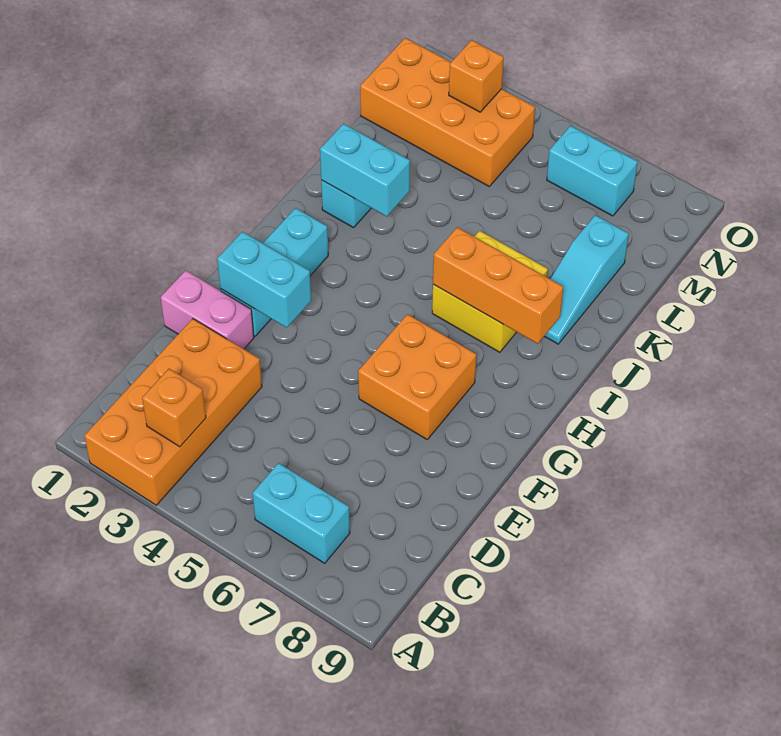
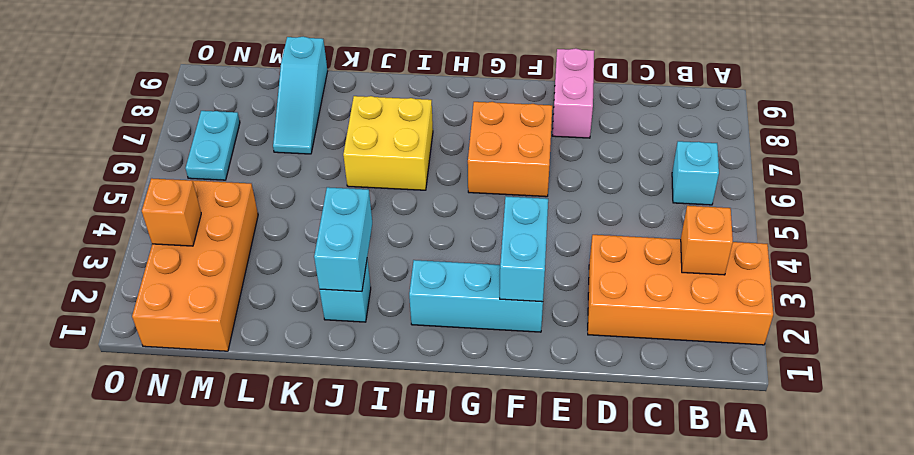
cyan 1x2 brick [253,463,350,563] -> cyan 1x1 brick [672,141,719,205]
pink 1x2 brick [161,270,254,349] -> pink 1x2 brick moved to [552,48,594,138]
orange 1x3 brick [433,227,563,344] -> none
cyan 1x3 slope [544,215,629,344] -> cyan 1x3 slope turned to [273,37,328,154]
cyan 1x2 brick [547,126,638,216] -> cyan 1x2 plate [185,111,240,180]

